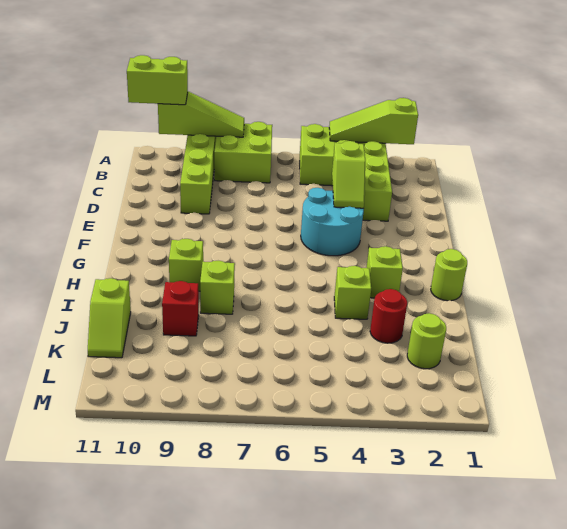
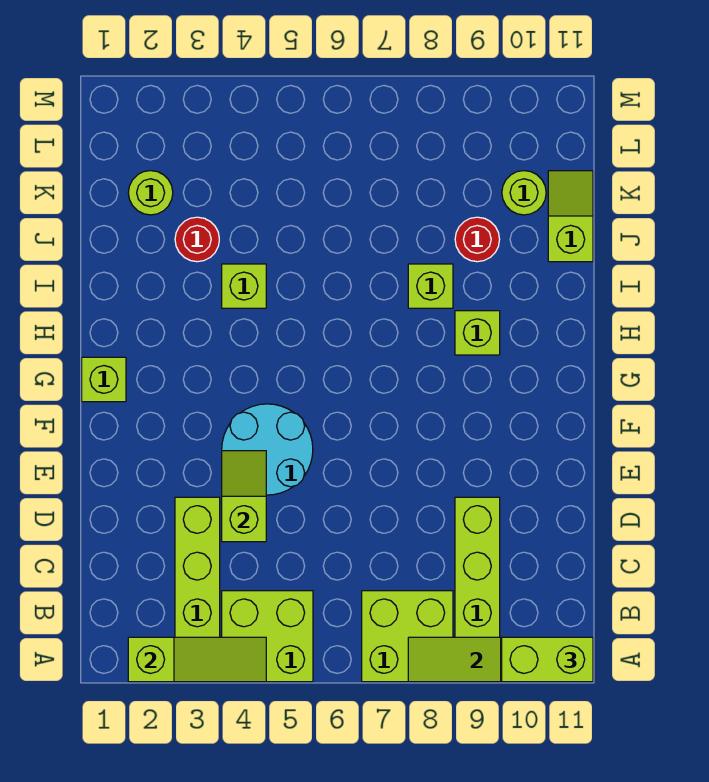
lime 1x1 round brick [431,249,467,301] -> lime 1x1 round brick moved to [502,171,546,215]
lime 1x1 brick [367,246,403,298] -> lime 1x1 brick moved to [82,357,126,402]
red 1x1 brick [162,281,199,336] -> red 1x1 round brick [455,217,500,262]

